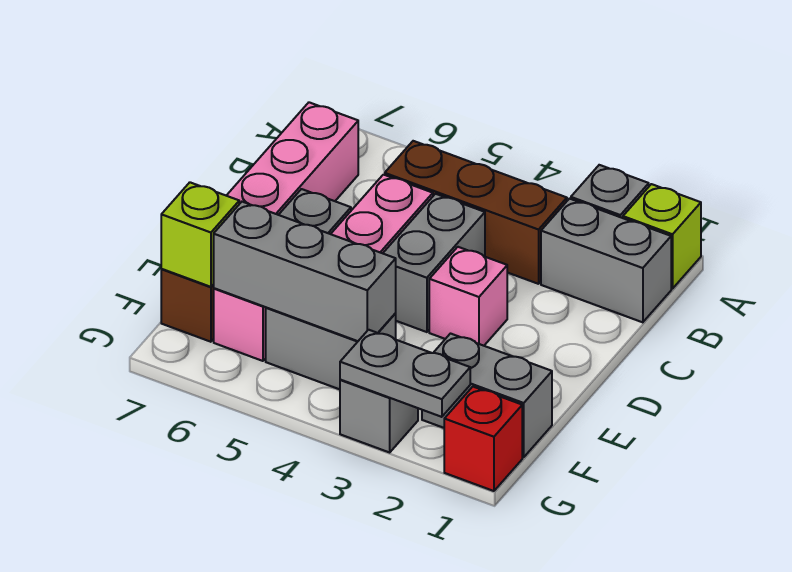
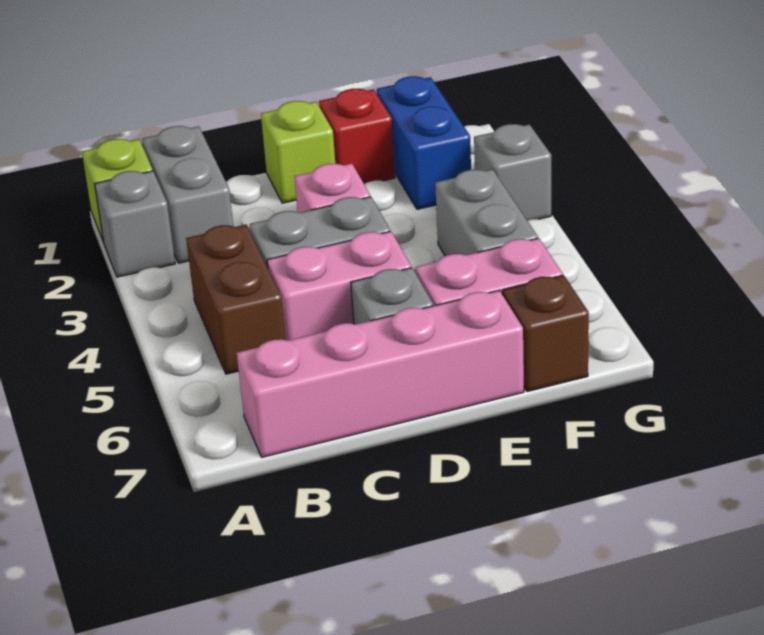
brown 1x3 brick [385,141,567,284] -> brown 1x2 brick [186,225,286,374]
grey 1x2 brick [422,334,552,457] -> blue 1x2 brick [377,76,471,209]
grey 1x3 brick [213,202,396,341] -> none
lime 1x1 brick [161,182,239,287] -> lime 1x1 brick moved to [261,101,335,203]
red 1x1 brick [444,387,522,491] -> red 1x1 brick moved to [319,89,395,184]
grey 1x2 plate [340,330,470,417] -> none

